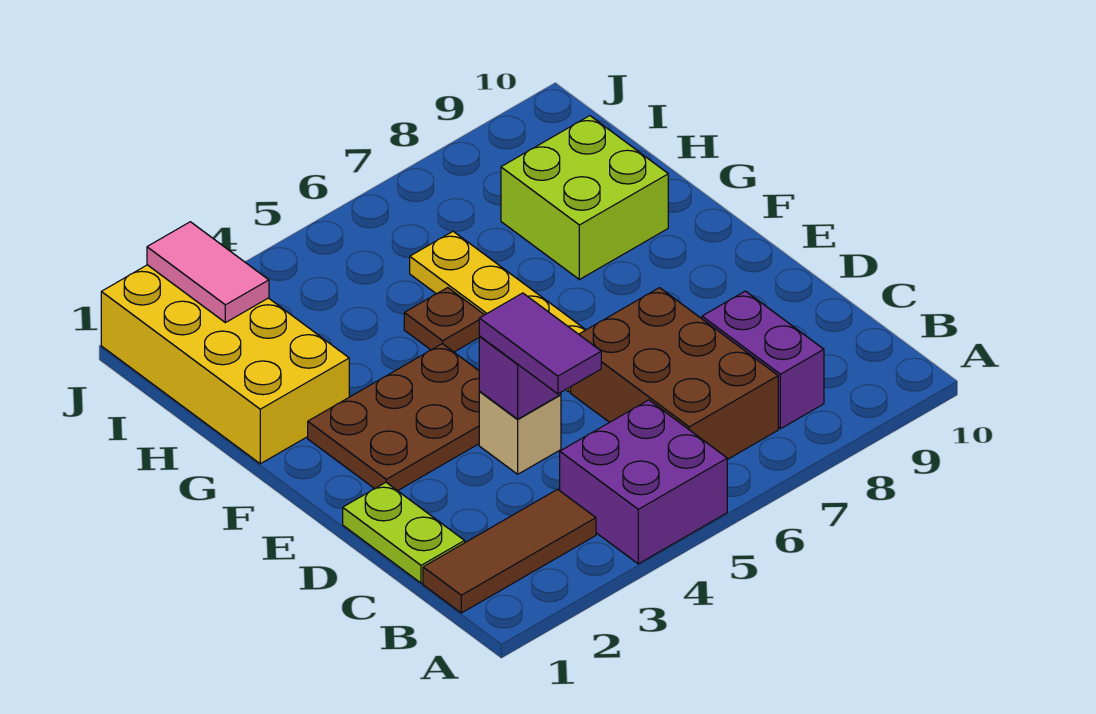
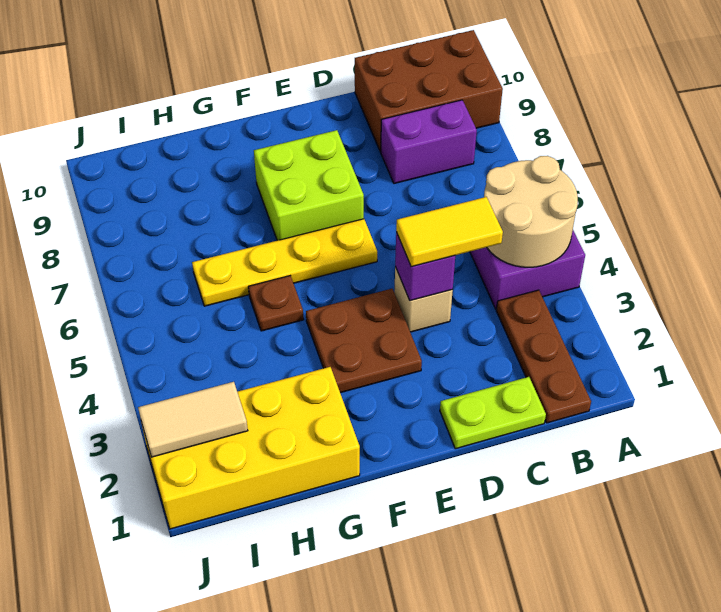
none -> tan 2x2 round brick [484,156,578,267]
brown 1x3 tile [423,489,596,613] -> brown 1x3 plate [496,290,591,423]
brown 2x3 brick [571,288,778,460] -> brown 2x3 brick moved to [355,30,503,152]
purple 1x2 tile [479,293,601,394] -> yellow 1x2 tile [396,197,503,267]
brown 2x3 plate [308,344,480,491] -> brown 2x2 plate [306,289,422,393]
lime 2x2 brick [501,116,668,279] -> lime 2x2 brick moved to [254,130,364,241]
pink 1x2 tile [147,222,269,323] -> tan 1x2 tile [138,382,248,457]

